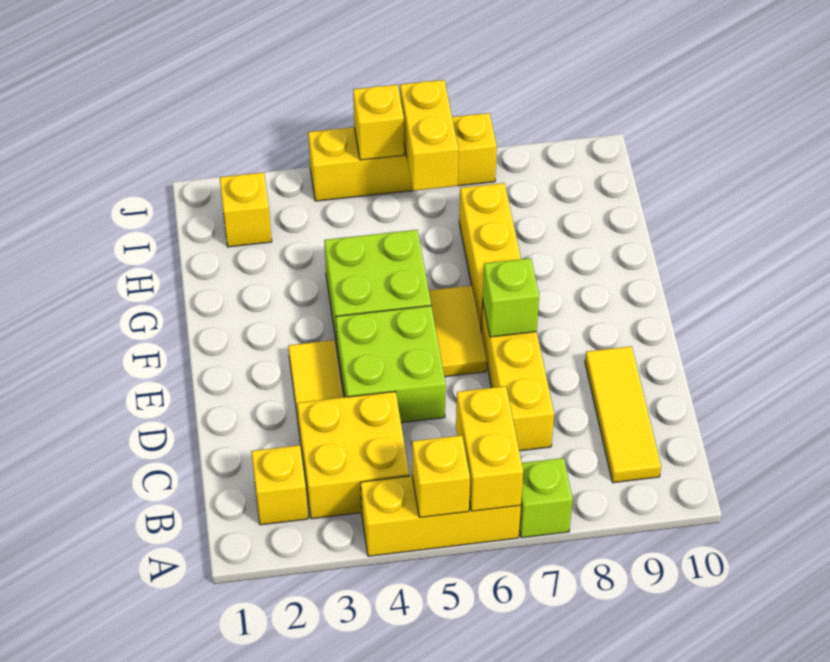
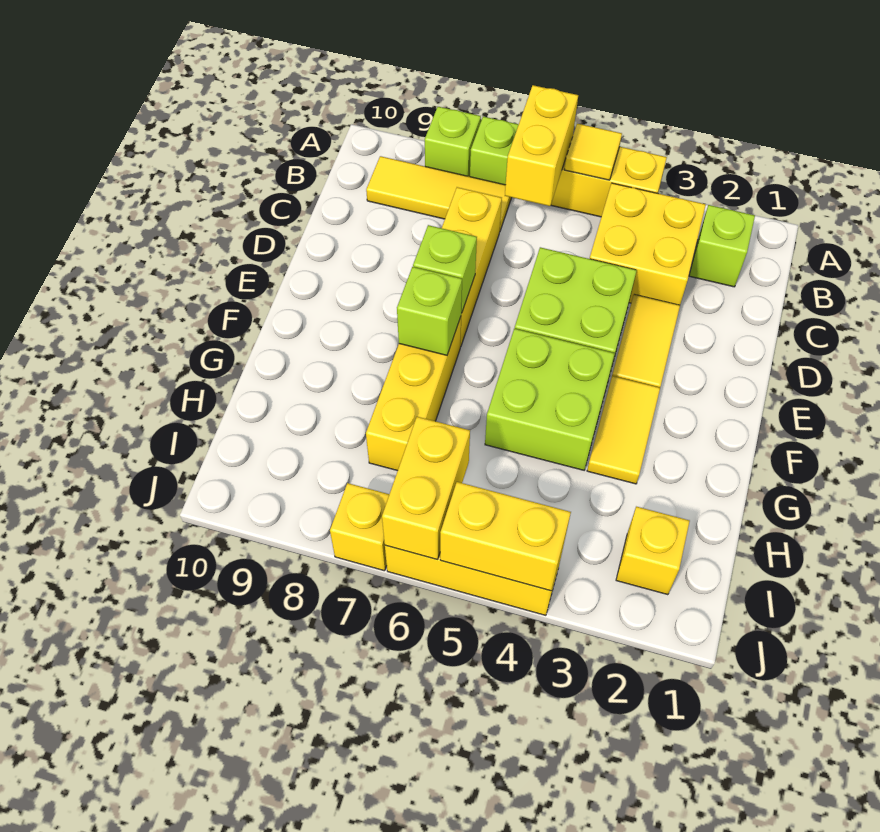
yellow 1x1 brick [412,435,470,517] -> yellow 1x1 tile [564,124,622,180]
none -> lime 1x1 brick [425,107,481,177]
yellow 1x1 brick [252,445,308,525] -> lime 1x1 brick [689,205,755,287]
yellow 1x3 tile [585,346,661,483] -> yellow 1x3 tile turned to [366,156,512,231]
yellow 1x2 tile [429,286,487,377] -> yellow 1x2 tile moved to [587,376,660,484]
none -> lime 1x1 brick [397,267,462,355]
yellow 1x1 brick [353,85,404,160] -> yellow 1x2 brick [440,482,571,591]

